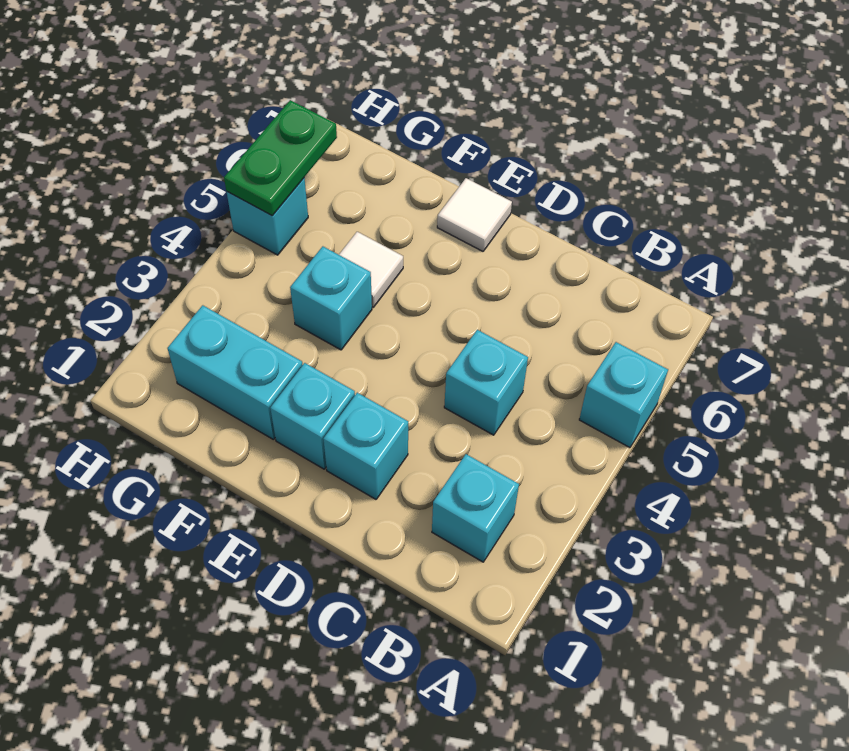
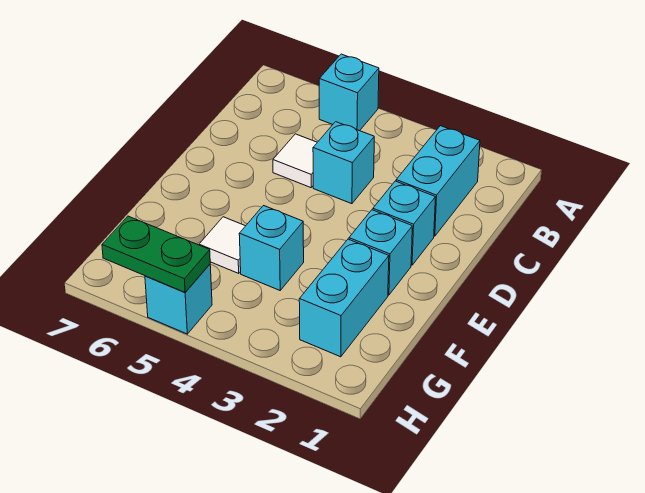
cyan 1x1 brick [432,454,519,562] -> cyan 1x2 brick [396,126,480,236]
white 1x1 tile [437,178,512,251] -> white 1x1 tile moved to [273,134,317,188]

